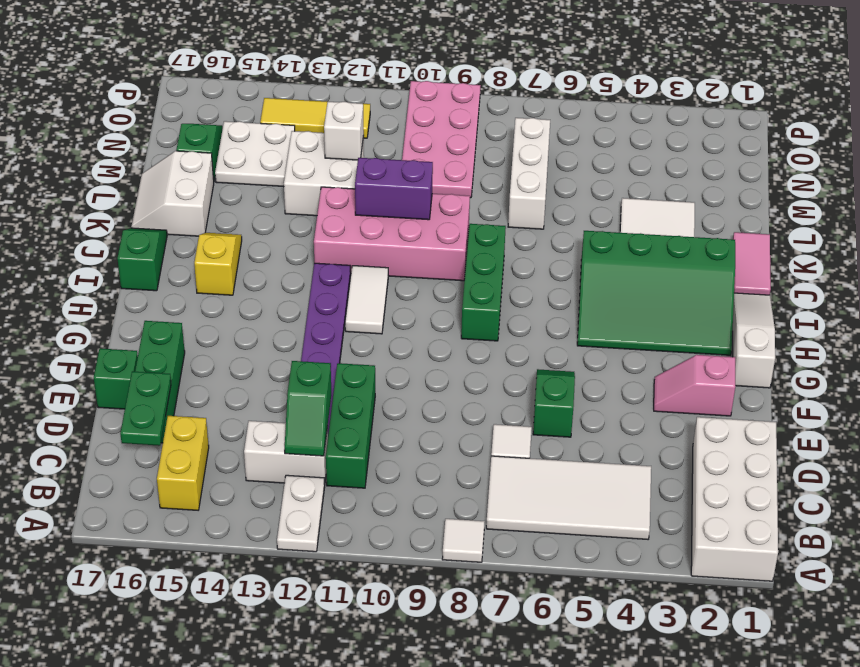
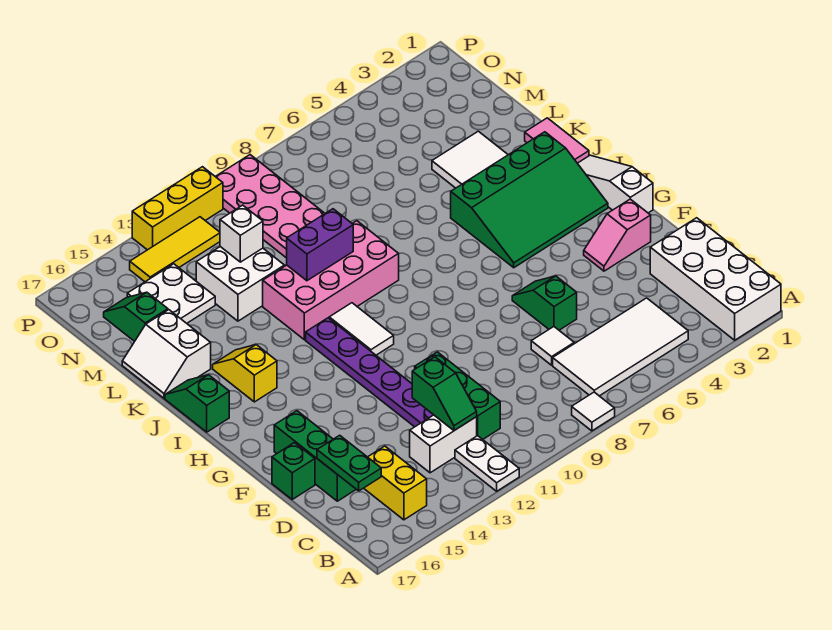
green 1x3 brick [461,224,506,341] -> none
white 1x3 brick [508,118,550,229] -> none
none -> yellow 1x3 brick [132,167,223,250]

